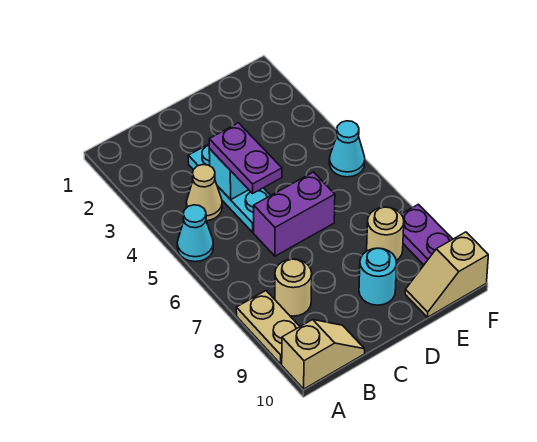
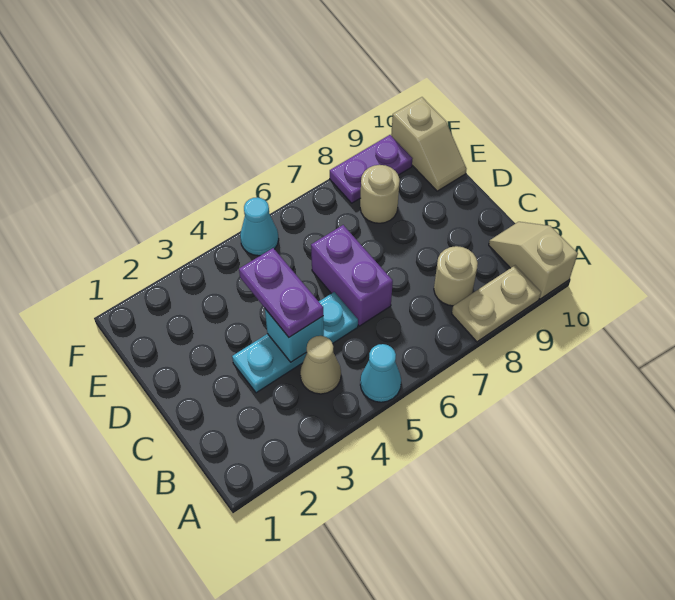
purple 1x2 plate [209,123,282,193] -> purple 1x2 plate turned to [239,248,323,337]
cyan 1x1 round brick [359,248,397,305] -> none

